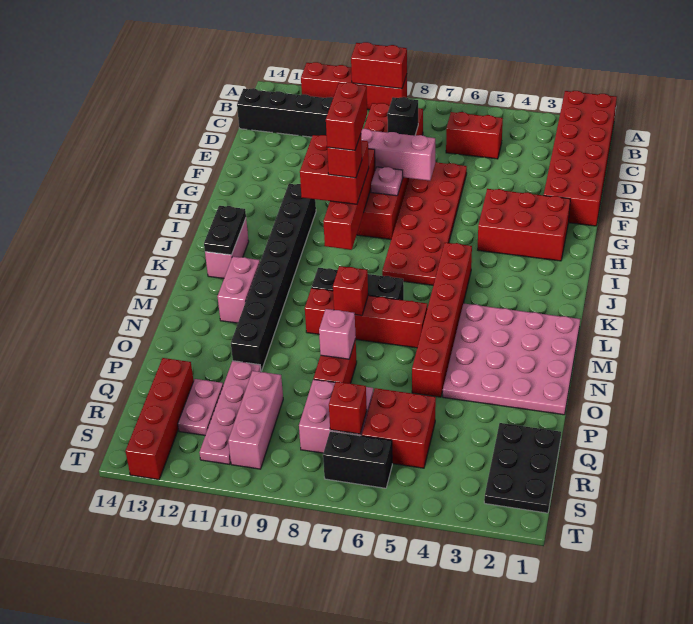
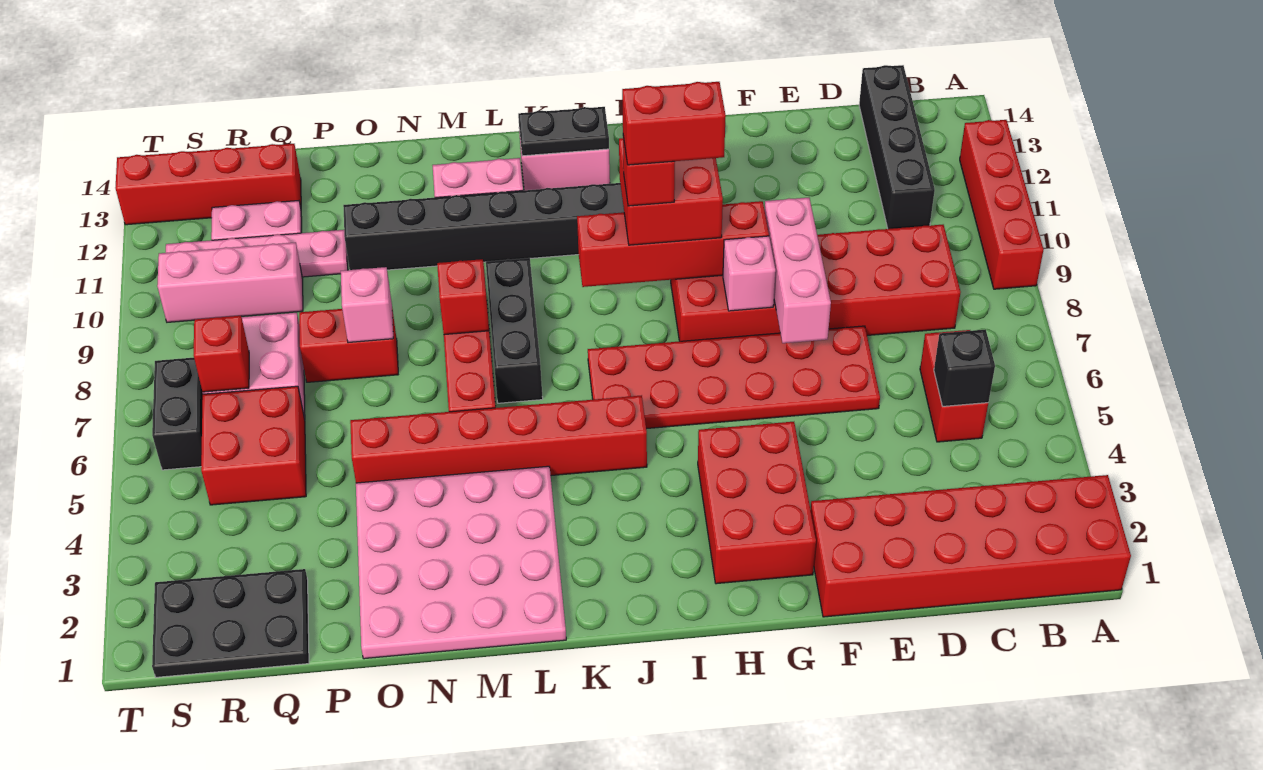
red 1x2 brick [351,42,407,89] -> none
black 1x1 brick [387,97,418,136] -> black 1x1 brick moved to [934,329,995,406]
pink 1x1 plate [371,167,403,196] -> pink 1x1 brick [723,236,776,311]

